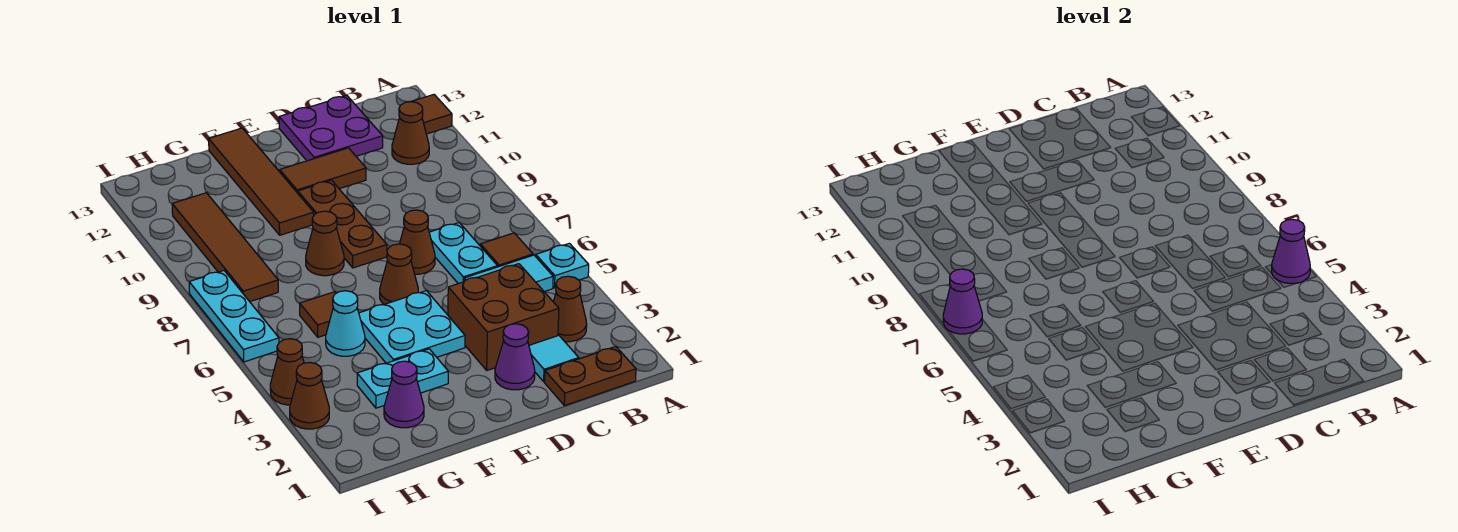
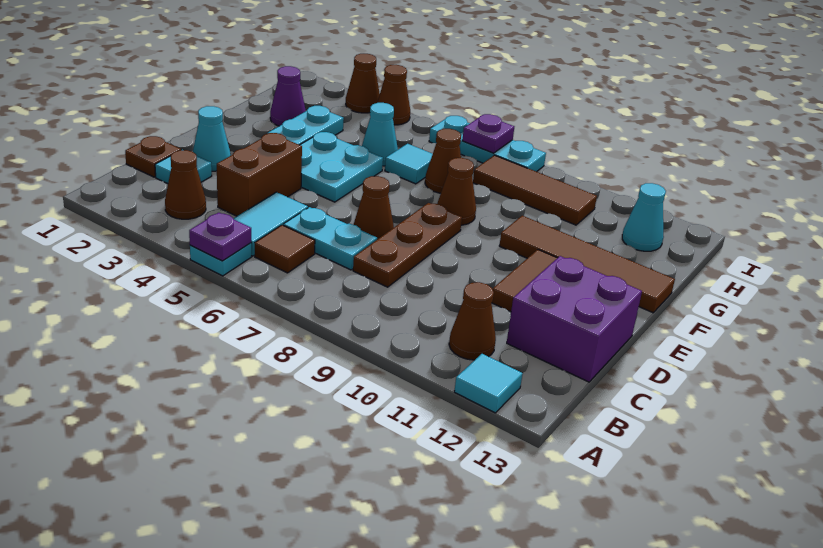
purple 1x1 cone [1272,219,1310,283] -> purple 1x1 plate [189,213,251,261]
brown 1x1 tile [412,95,452,134] -> cyan 1x1 tile [454,354,523,413]
brown 1x2 plate [545,347,636,406] -> brown 1x1 plate [125,136,181,177]
brown 2x2 brick [448,264,559,370] -> brown 1x2 brick [217,133,302,216]
purple 2x2 plate [279,96,383,161] -> purple 2x2 brick [507,256,642,382]
purple 1x1 cone [495,324,535,390] -> cyan 1x1 cone [193,106,231,171]
brown 1x1 cone [380,244,418,304] -> brown 1x1 cone moved to [425,129,461,193]
brown 1x3 plate [298,180,387,268] -> brown 1x3 plate turned to [353,203,462,287]
brown 1x1 tile [300,292,336,337] -> cyan 1x1 tile [385,144,433,184]
brown 1x4 tile [172,193,278,302] -> brown 1x3 tile [473,155,597,225]
none -> cyan 1x1 cone [622,183,666,251]
purple 1x1 cone [943,269,982,334] -> purple 1x1 plate [462,114,514,153]

